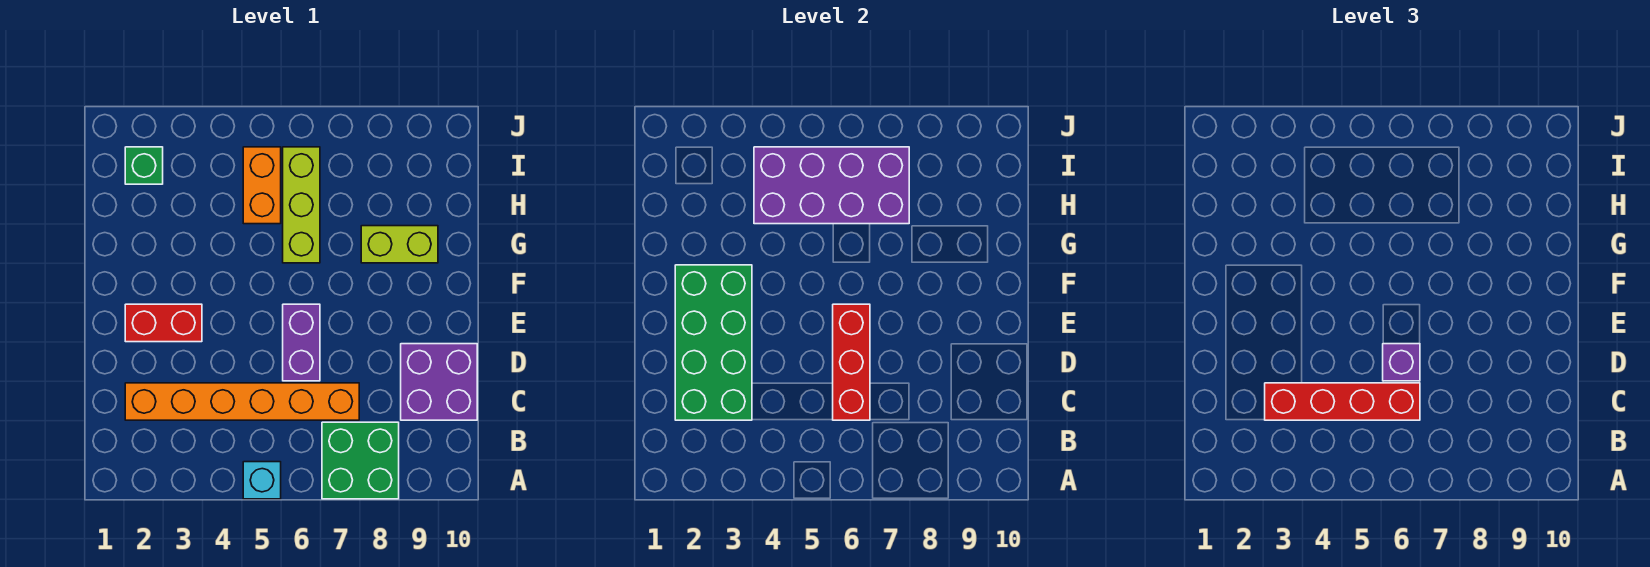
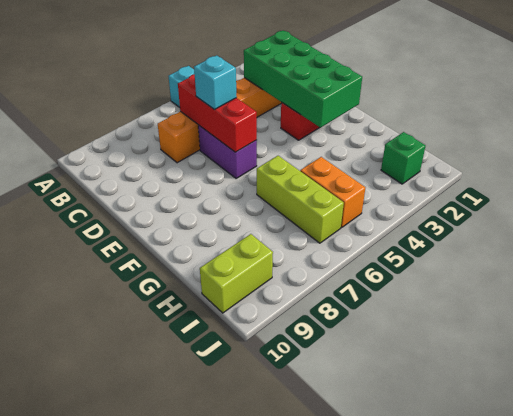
green 2x2 brick [322,422,399,499] -> none
red 1x4 brick [1265,383,1420,420] -> none
purple 2x2 brick [401,344,477,420] -> none
purple 1x1 brick [1383,344,1420,381] -> cyan 1x1 brick [194,55,237,109]
lime 1x2 brick [361,226,438,263] -> lime 1x2 brick moved to [200,234,273,313]
purple 2x4 brick [754,147,909,224] -> none

